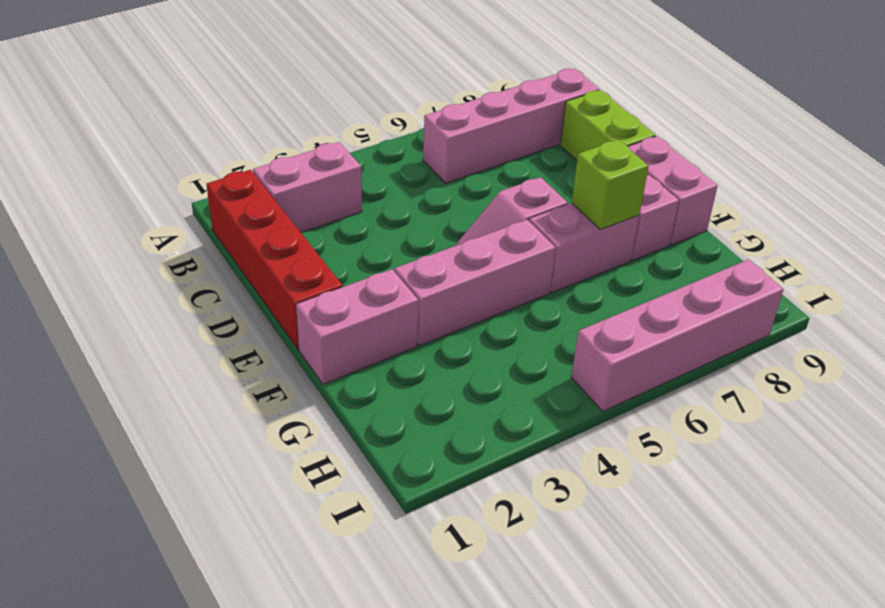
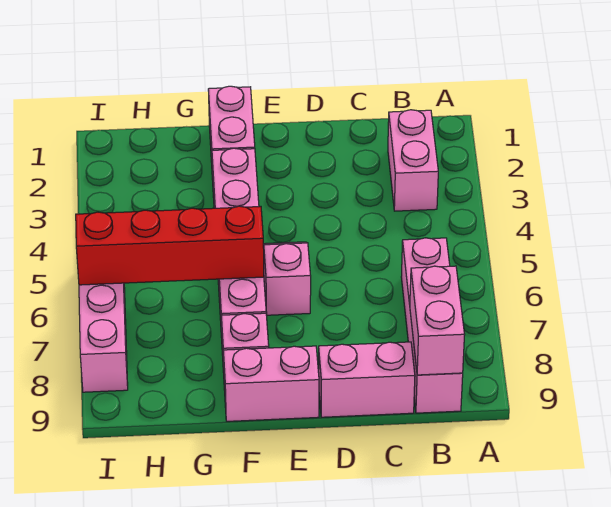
red 1x4 brick [207,170,343,350] -> red 1x4 brick moved to [76,206,264,285]
none -> pink 1x2 brick [410,266,465,375]
lime 1x2 brick [560,90,656,160] -> pink 1x2 brick [318,342,415,417]
lime 1x1 brick [572,140,649,230] -> none

